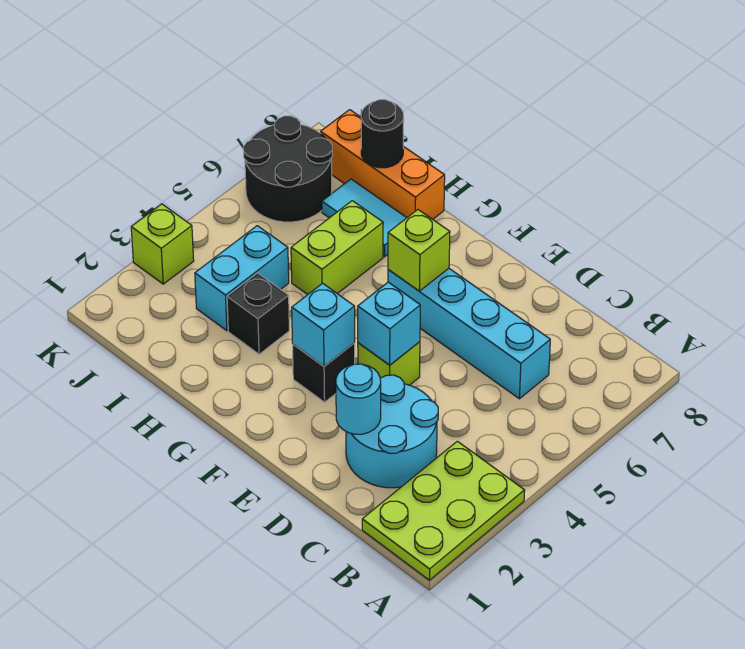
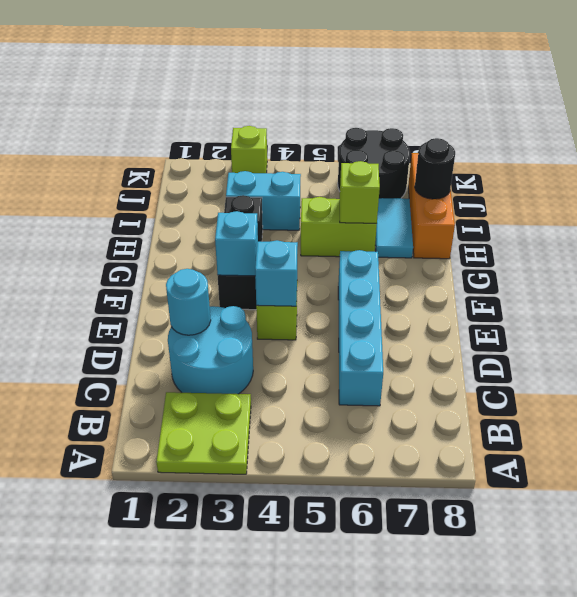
lime 2x3 plate [362,441,525,580] -> lime 2x2 plate [156,392,251,474]
lime 1x1 brick [388,210,450,291] -> lime 1x1 brick moved to [340,161,380,223]

